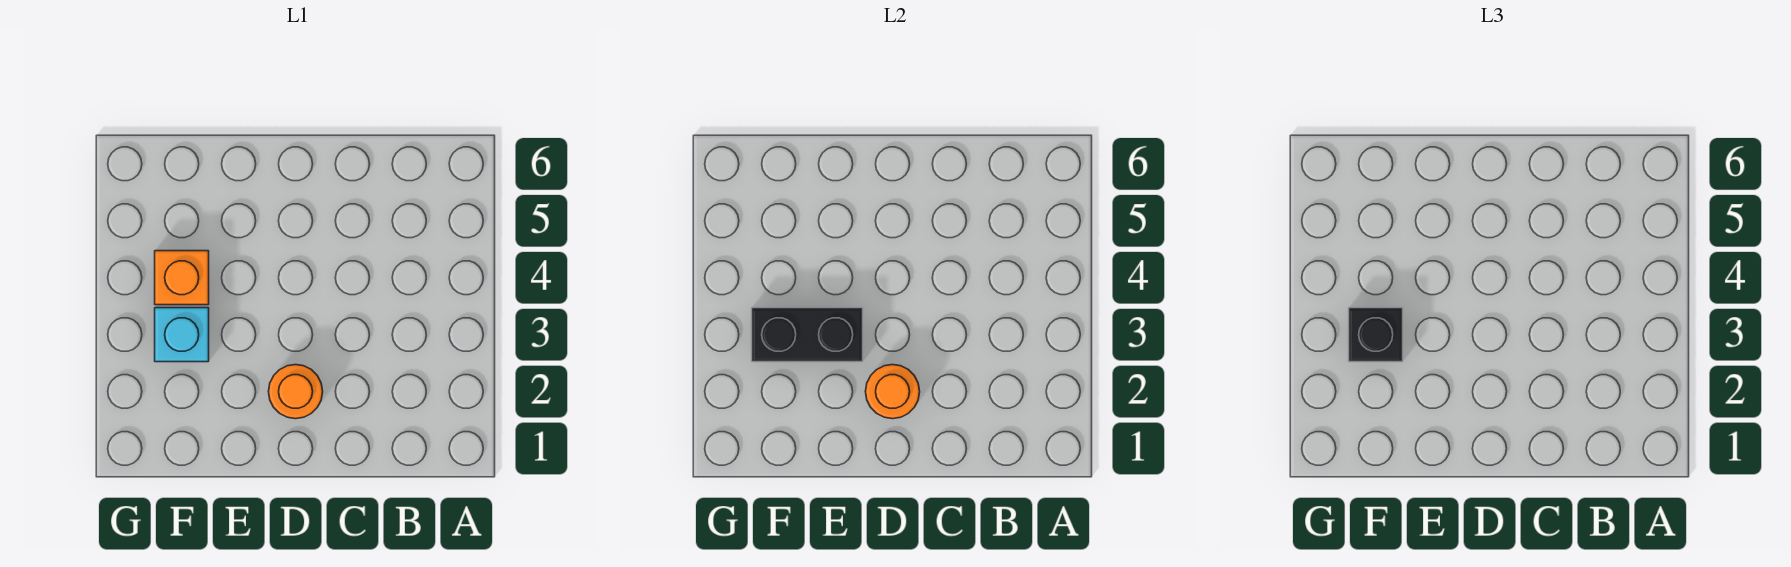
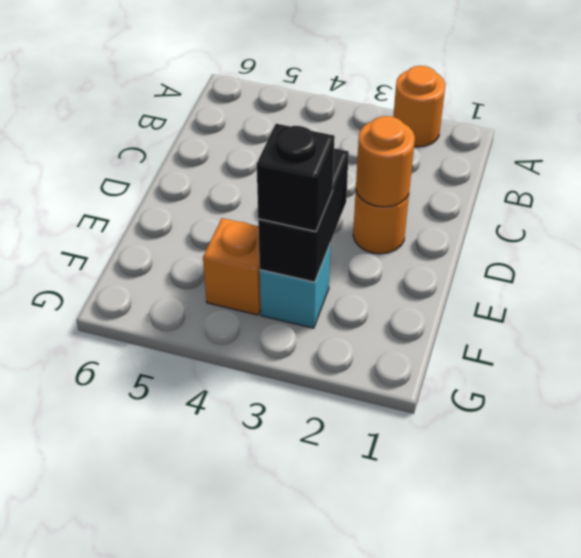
none -> orange 1x1 round brick [393,66,445,147]

